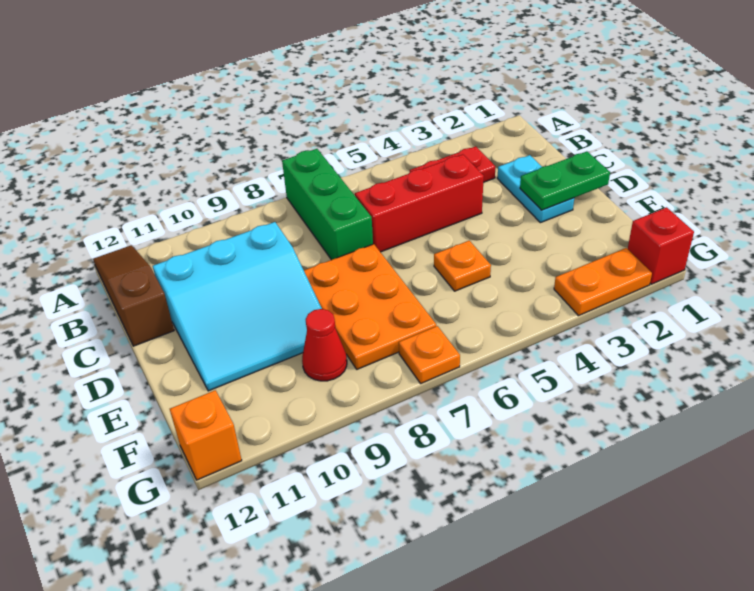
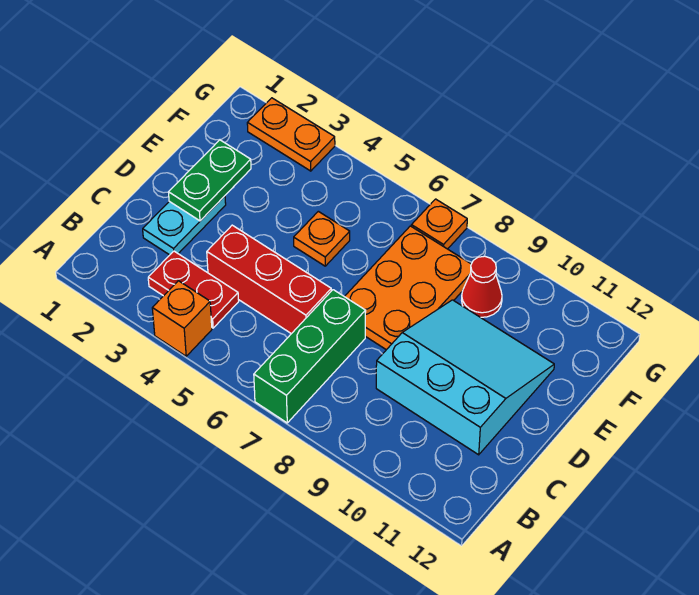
brown 1x3 slope [93,245,174,346] -> none
green 1x2 plate [520,151,610,210] -> green 1x2 plate turned to [169,140,251,221]
red 1x1 brick [628,207,694,284] -> none
orange 1x1 brick [170,390,242,480] -> orange 1x1 brick moved to [152,281,212,356]

